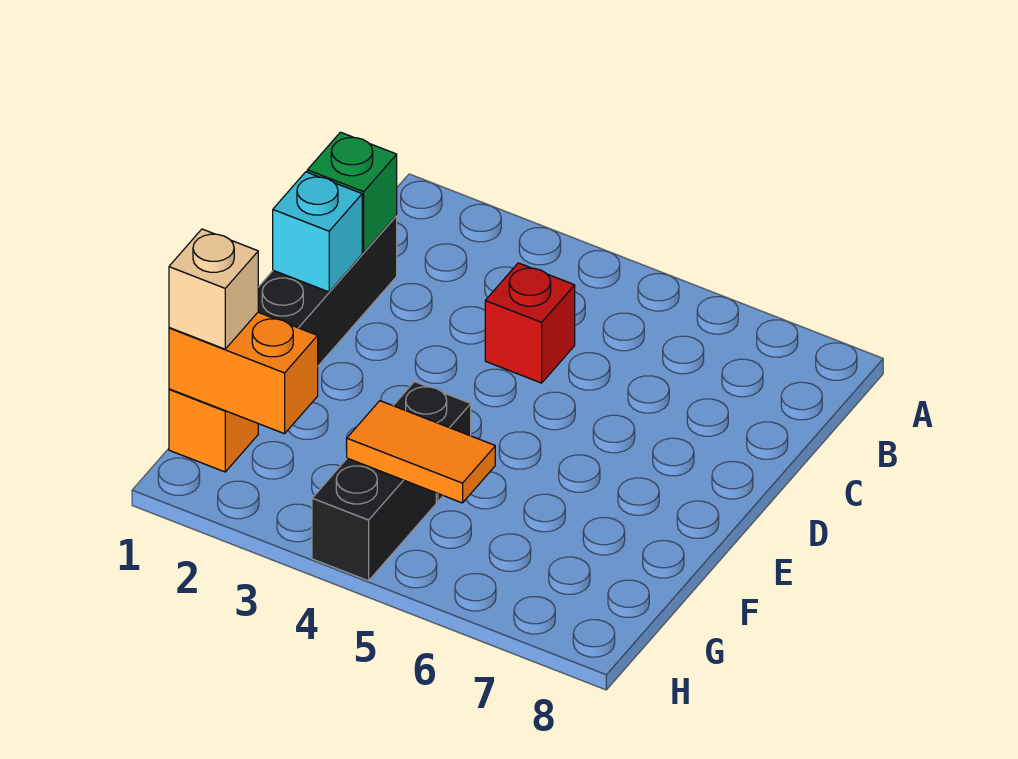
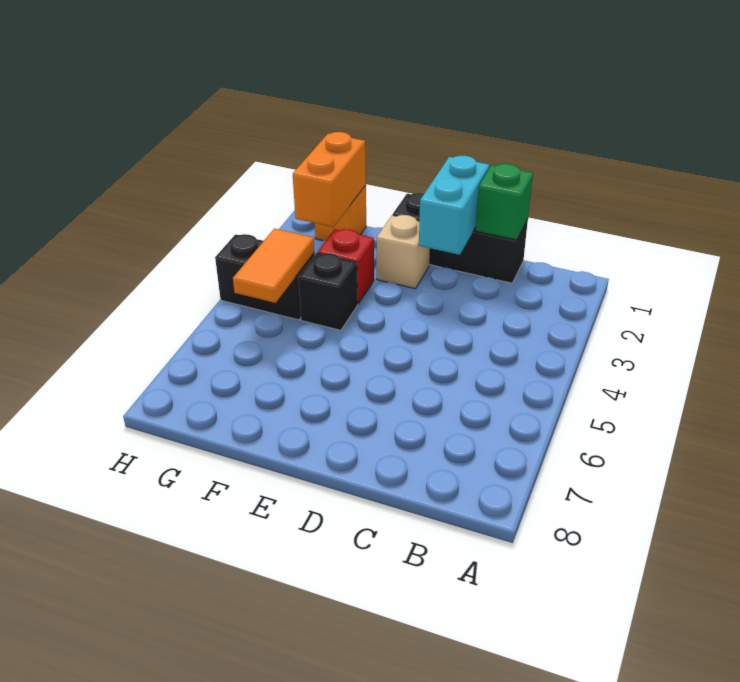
red 1x1 brick [485,263,575,383] -> red 1x1 brick moved to [318,229,374,304]
cyan 1x1 brick [273,172,362,292] -> cyan 1x2 brick [419,156,489,255]
tan 1x1 brick [169,229,258,349] -> tan 1x1 brick moved to [377,215,430,289]

